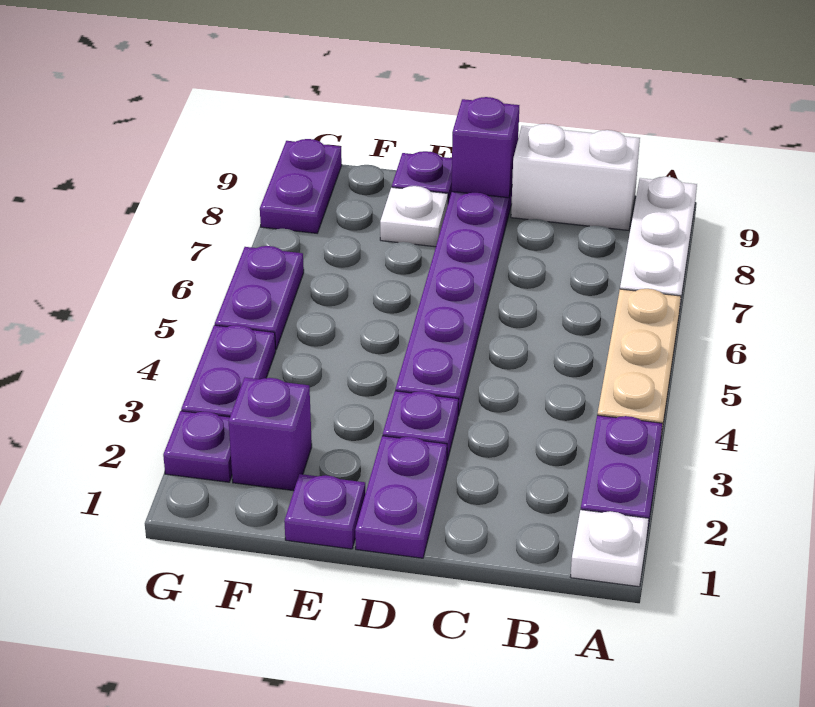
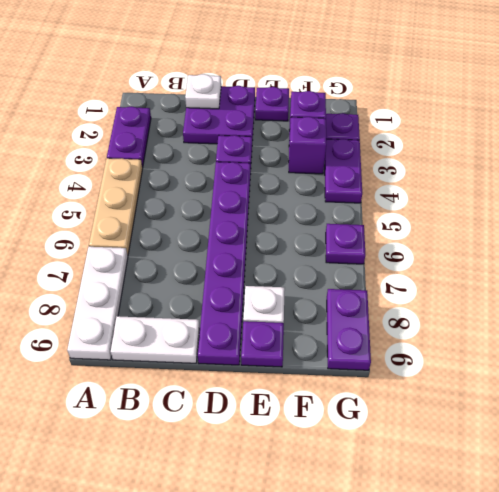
white 1x1 plate [571,510,649,587] -> white 1x1 plate moved to [185,74,221,109]
white 1x2 brick [511,124,640,230] -> white 1x2 plate [111,316,200,363]
purple 1x2 plate [355,436,447,558] -> purple 2x2 plate [183,86,255,144]
purple 1x1 brick [452,97,519,198] -> purple 1x1 brick moved to [289,117,326,174]
purple 1x2 plate [215,246,304,349] -> purple 1x1 plate [326,224,365,264]

